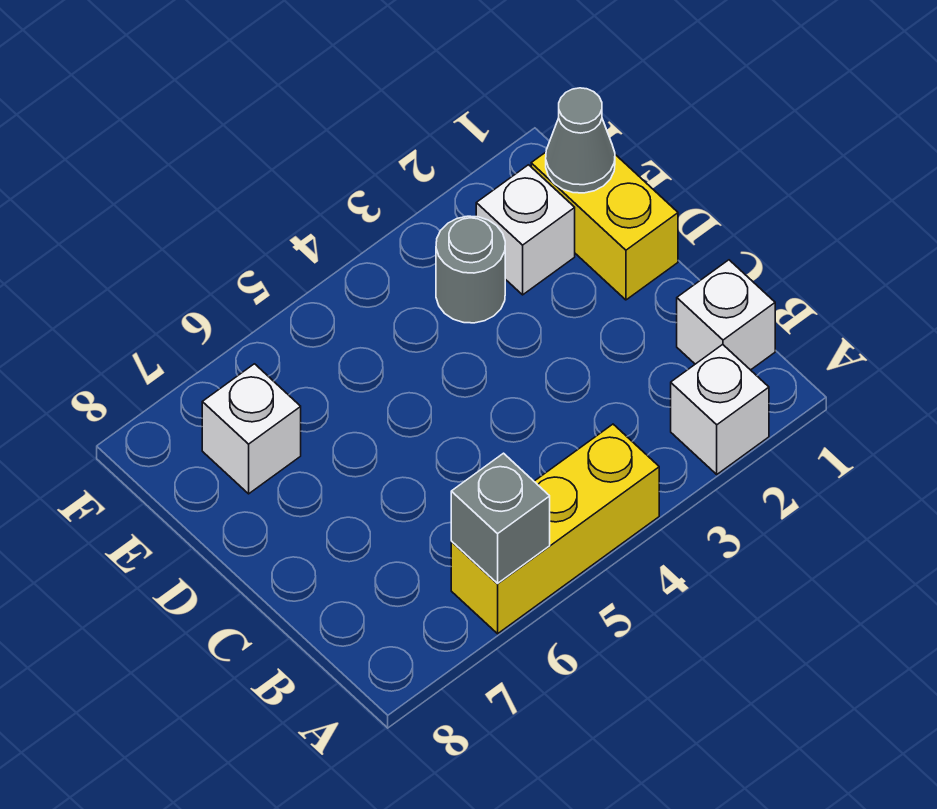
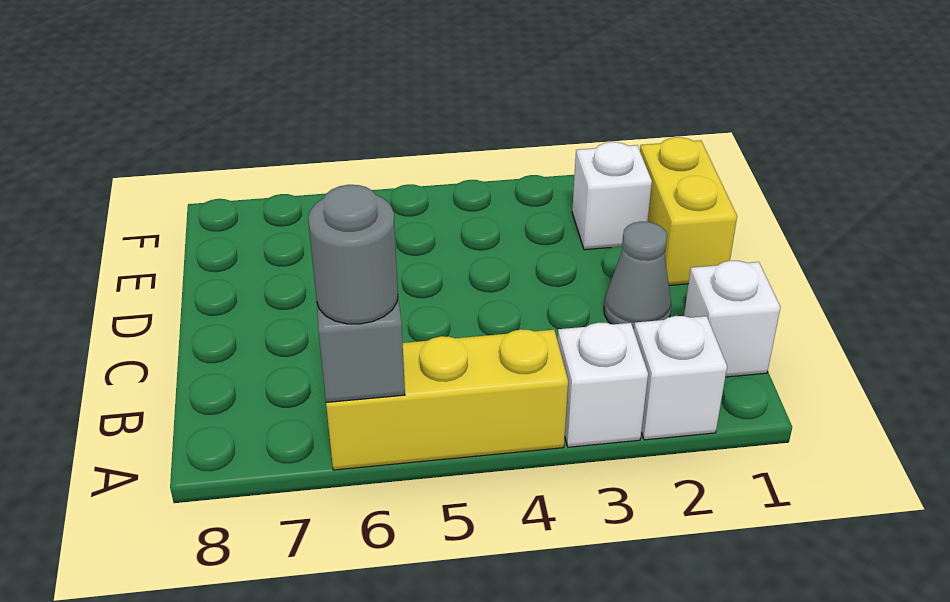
grey 1x1 cone [546,88,615,193] -> grey 1x1 cone moved to [604,222,672,330]
grey 1x1 round brick [436,216,505,323] -> grey 1x1 round brick moved to [308,185,398,324]
white 1x1 brick [202,364,301,494] -> white 1x1 brick moved to [558,323,648,447]

